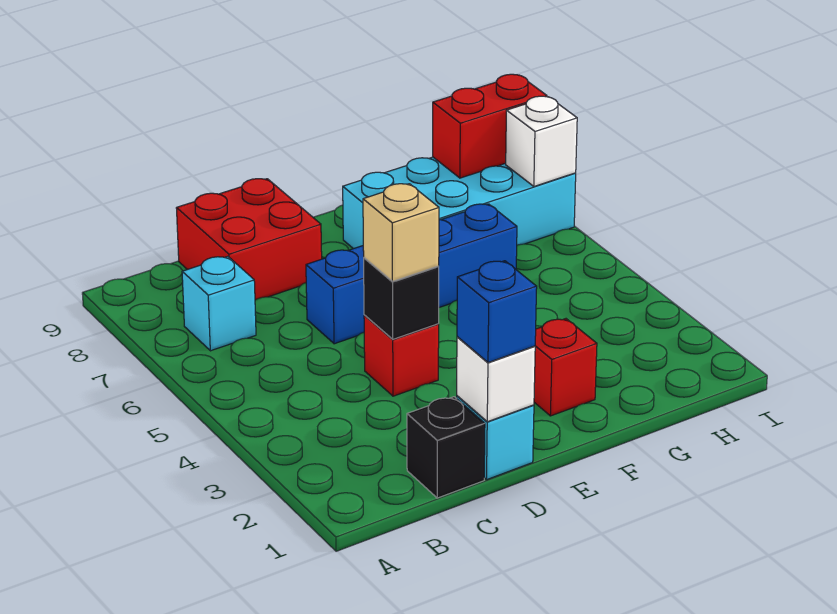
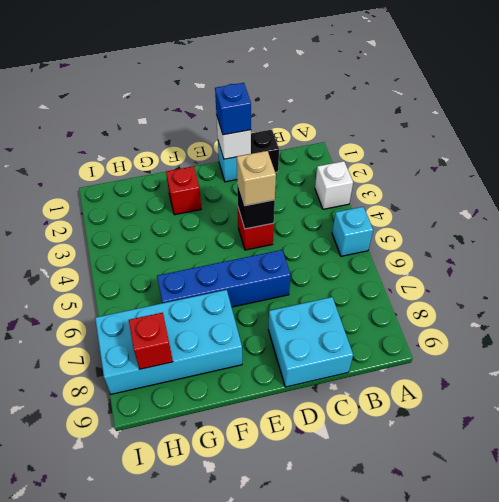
cyan 1x1 brick [182,256,256,351] -> cyan 1x1 brick moved to [332,207,373,256]
red 2x2 brick [176,179,322,300] -> cyan 2x2 brick [268,297,353,387]
red 1x2 brick [433,74,547,178] -> red 1x1 brick [129,313,173,369]
white 1x1 brick [506,96,577,186] -> white 1x1 brick moved to [315,161,353,209]

